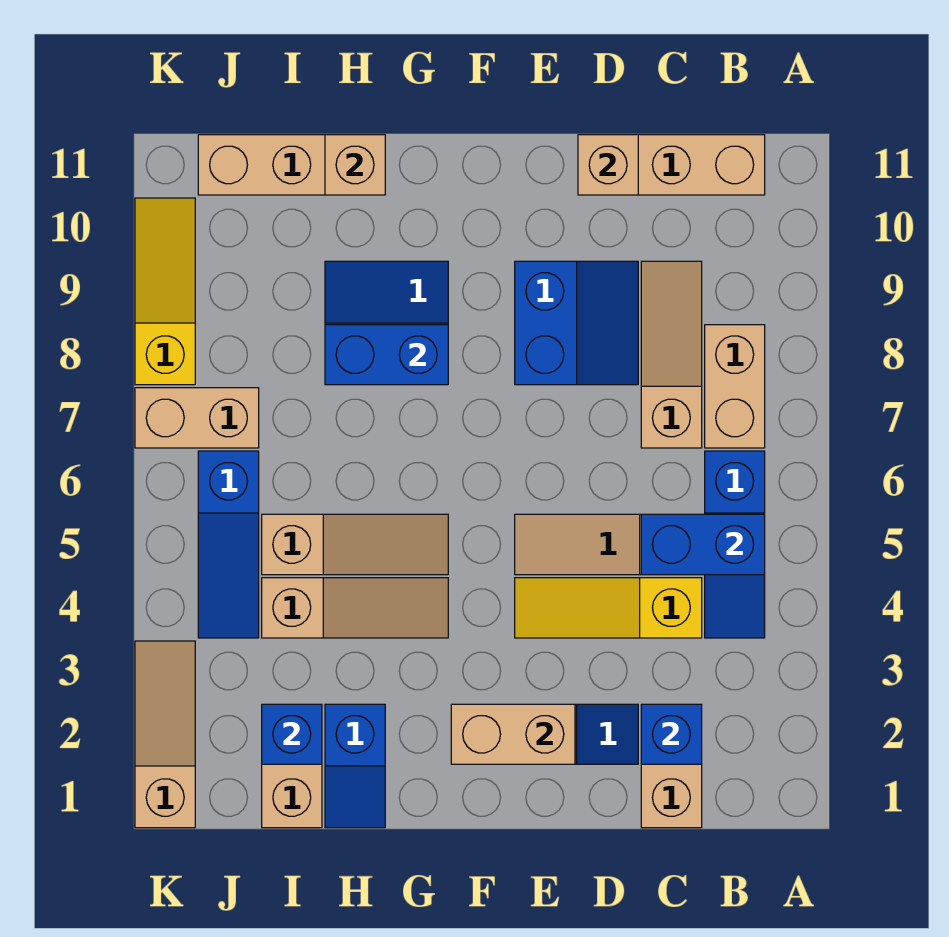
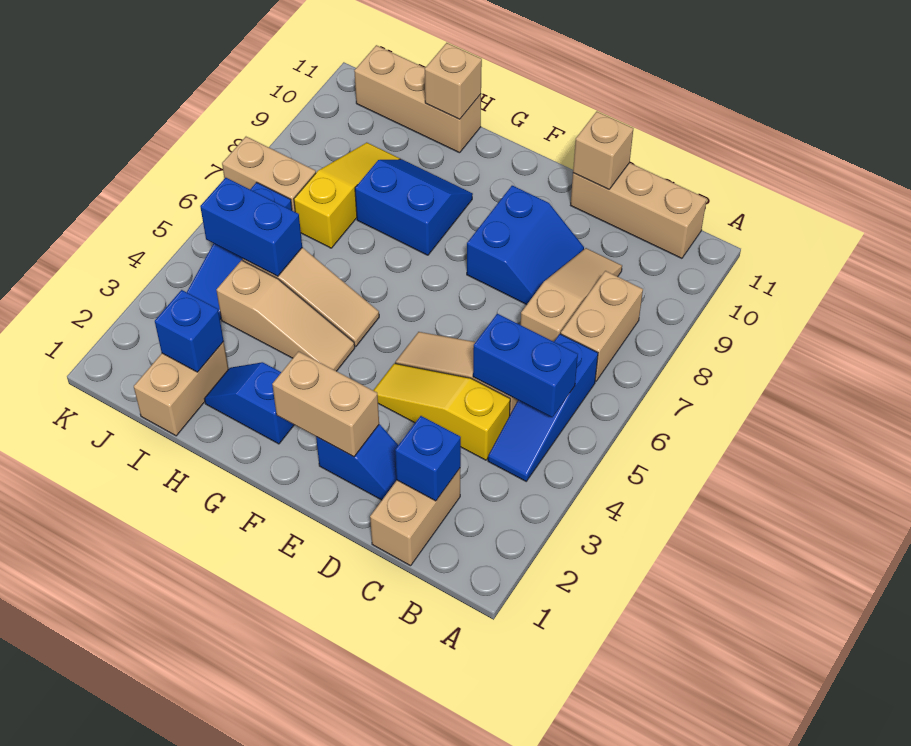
blue 1x2 brick [325,325,448,385] -> blue 1x2 brick moved to [200,178,302,276]
blue 1x2 slope [325,704,385,828] -> blue 1x2 slope turned to [205,362,294,444]
tan 1x3 slope [135,641,195,828] -> none
yellow 1x3 slope [135,198,195,385] -> yellow 1x3 slope moved to [294,143,400,248]

